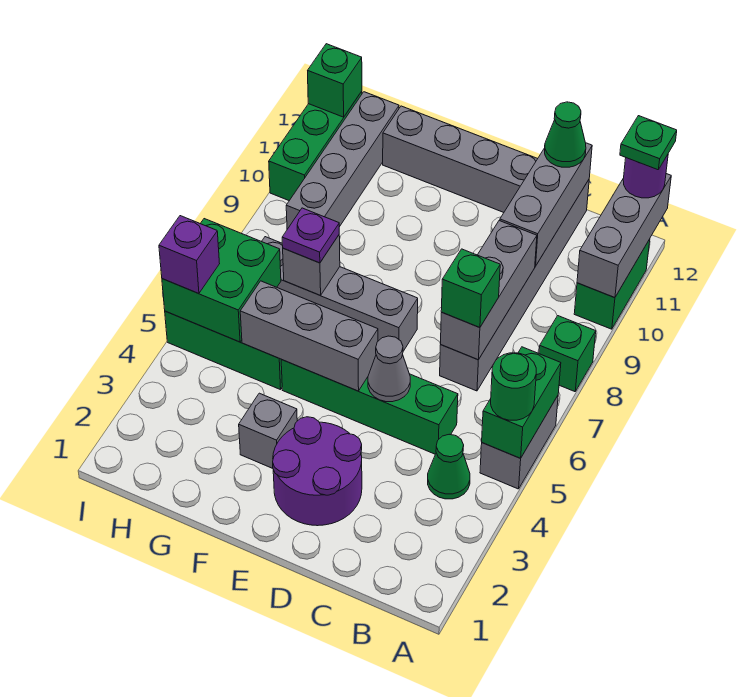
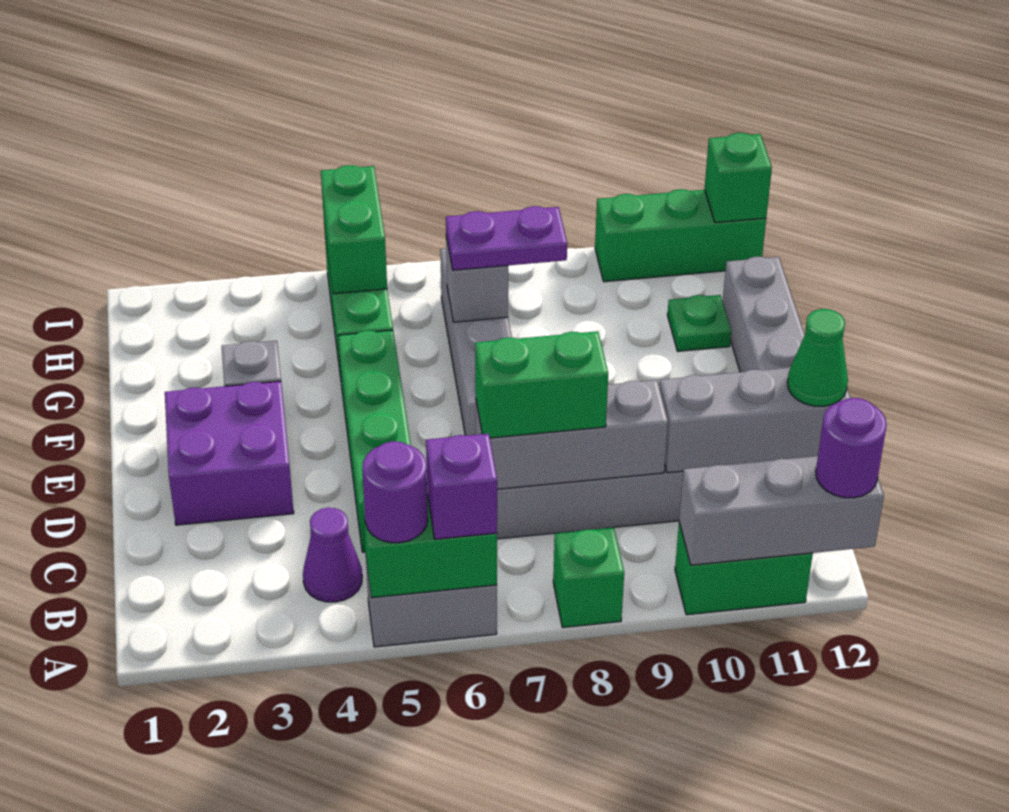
green 1x1 round brick [491,353,536,420] -> purple 1x1 round brick [362,441,428,543]
green 1x1 plate [620,116,677,170] -> green 1x1 plate moved to [667,295,731,351]
green 1x1 cone [428,434,470,499] -> purple 1x1 cone [303,508,362,602]
green 1x1 brick [441,249,500,328] -> green 1x2 brick [475,331,608,438]
purple 2x2 round brick [273,417,362,526] -> purple 2x2 brick [165,381,294,525]
grey 1x1 cone [368,336,410,402] -> none
grey 1x3 brick [240,281,378,391] -> none
purple 1x1 plate [282,208,339,263] -> purple 1x2 plate [446,206,567,270]
green 2x2 brick [162,219,281,342] -> green 1x2 brick [321,165,387,294]
grey 1x4 brick [286,92,399,229] -> none
purple 1x1 brick [159,216,220,294] -> purple 1x1 brick moved to [426,434,498,539]

